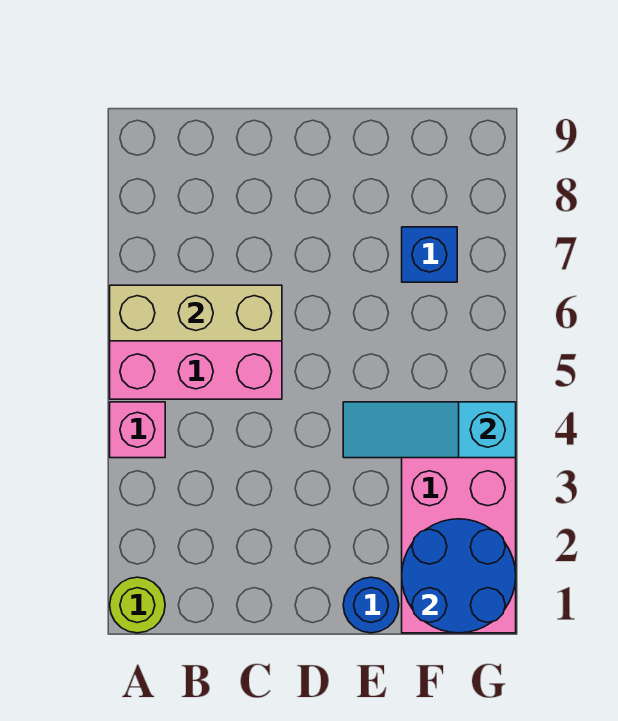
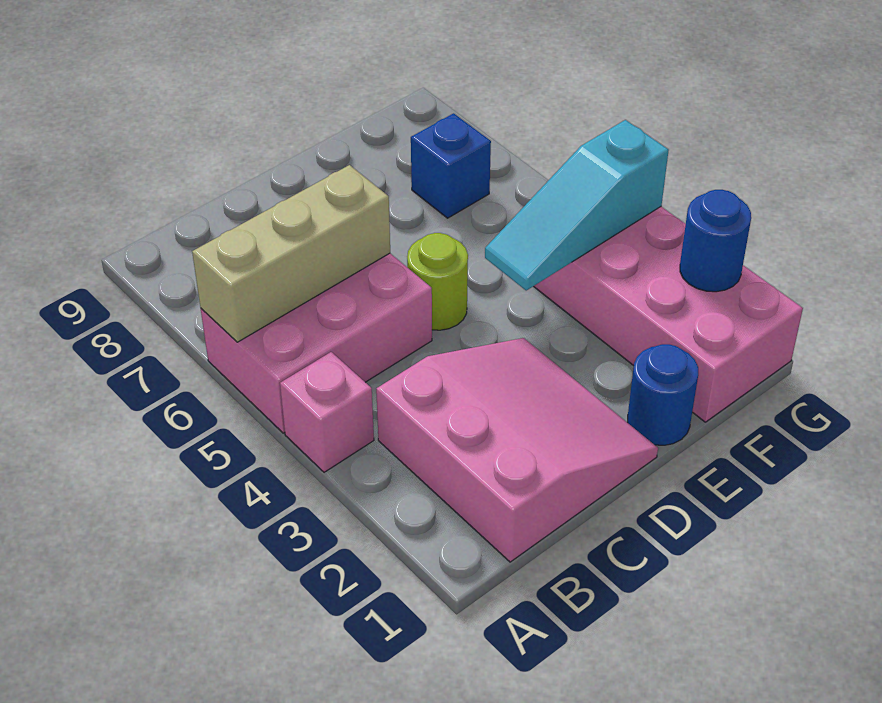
lime 1x1 round brick [110,577,165,633] -> lime 1x1 round brick moved to [407,233,468,330]
none -> pink 3x3 slope [376,338,658,562]
blue 2x2 round brick [402,519,516,633] -> blue 1x1 round brick [680,190,751,292]

